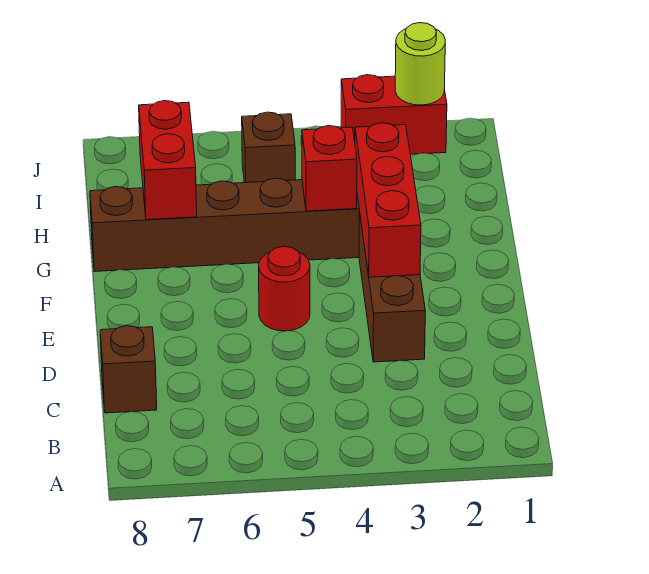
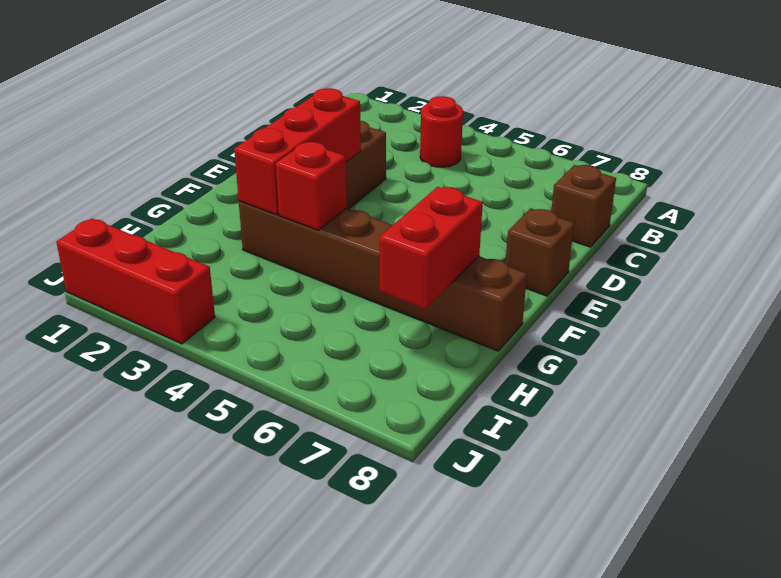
red 1x1 round brick [259,247,310,331] -> red 1x1 round brick moved to [420,96,463,167]
brown 1x1 brick [242,112,295,183] -> brown 1x1 brick moved to [505,208,574,296]
red 1x2 brick [341,75,447,154] -> red 1x3 brick [56,219,215,344]
lime 1x1 round brick [395,23,445,105] -> none

